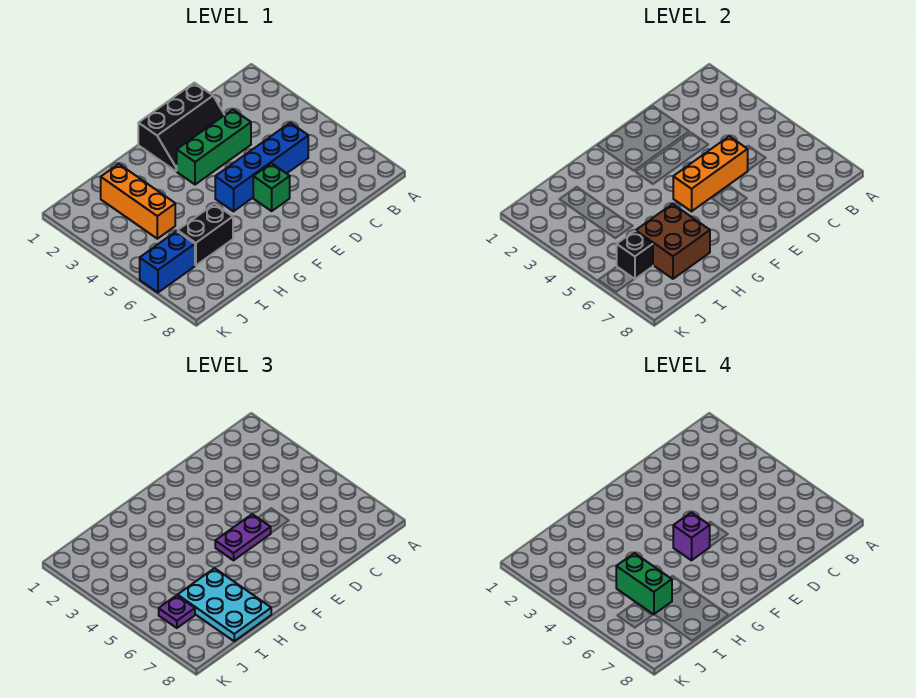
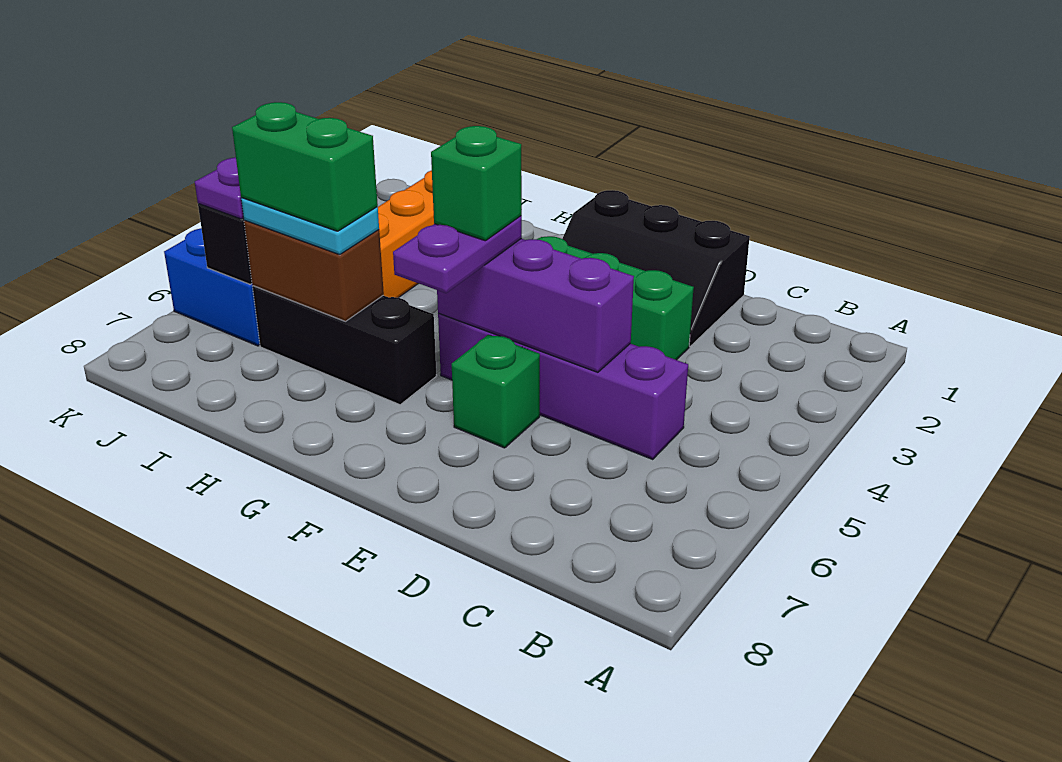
blue 1x4 brick [215,123,308,211] -> purple 1x4 brick [438,313,688,459]
orange 1x3 brick [673,136,748,211] -> purple 1x3 brick [437,239,634,372]
purple 1x2 plate [215,514,271,560] -> purple 1x2 plate turned to [393,216,522,293]
purple 1x1 brick [673,512,710,560] -> green 1x1 brick [431,126,522,241]
black 1x2 brick [178,204,233,265] -> black 1x3 brick [253,286,437,405]
brown 2x2 brick [636,204,710,279] -> brown 1x2 brick [244,220,384,321]
cyan 2x3 plate [178,568,271,641] -> cyan 1x2 plate [241,198,379,255]
green 1x2 brick [616,553,672,614] -> green 1x2 brick turned to [232,102,378,231]

